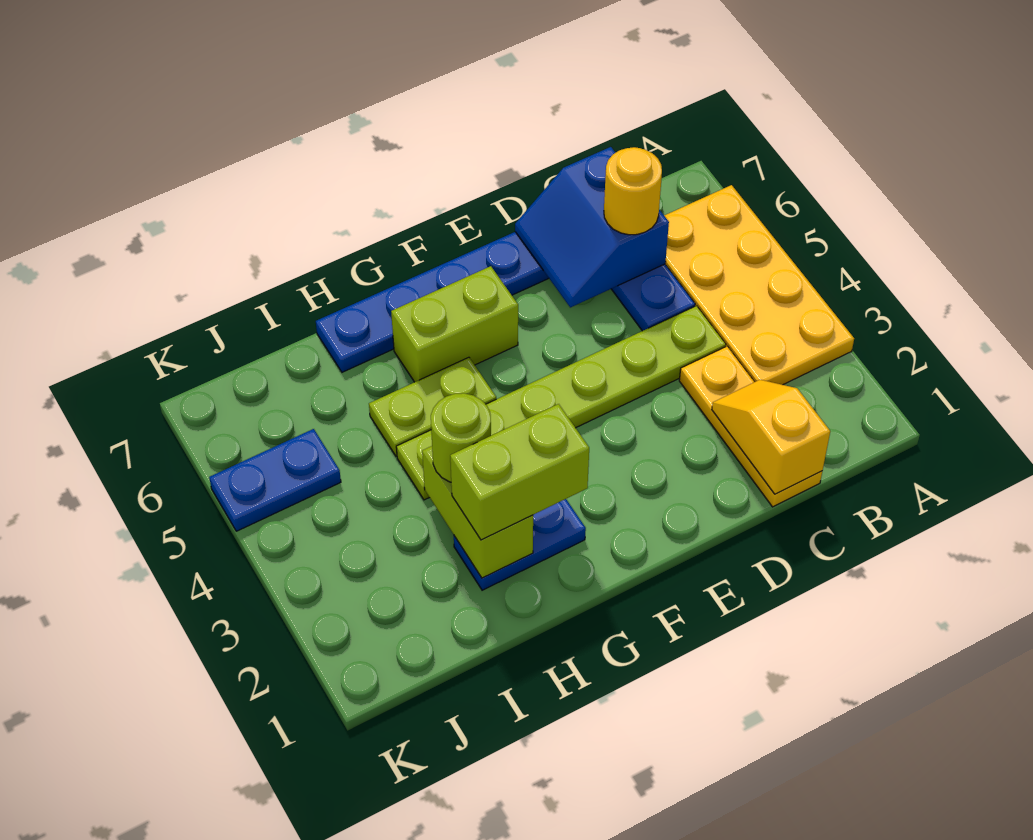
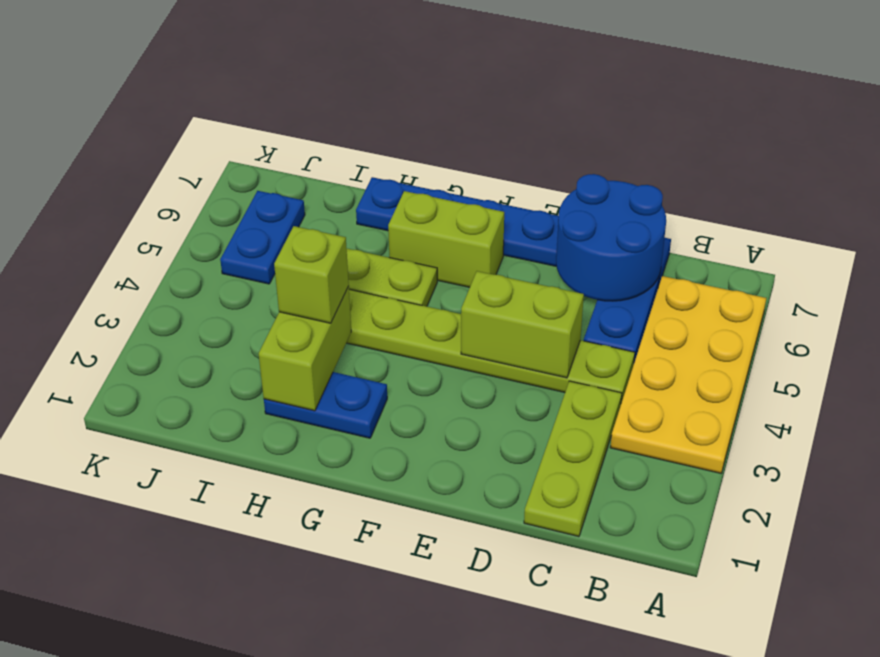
yellow 1x3 plate [679,346,822,507] -> lime 1x3 plate [524,381,622,537]
yellow 1x2 slope [712,380,830,494] -> none
blue 2x2 slope [515,147,669,307] -> blue 2x2 round brick [556,174,666,301]
yellow 1x1 round brick [604,147,662,235] -> none
lime 1x2 brick [450,404,589,540] -> lime 1x2 brick moved to [461,271,584,378]
lime 1x1 round brick [431,393,491,482] -> lime 1x1 brick [274,226,349,323]
blue 1x2 plate [209,429,341,531] -> blue 1x2 plate turned to [220,191,305,284]

